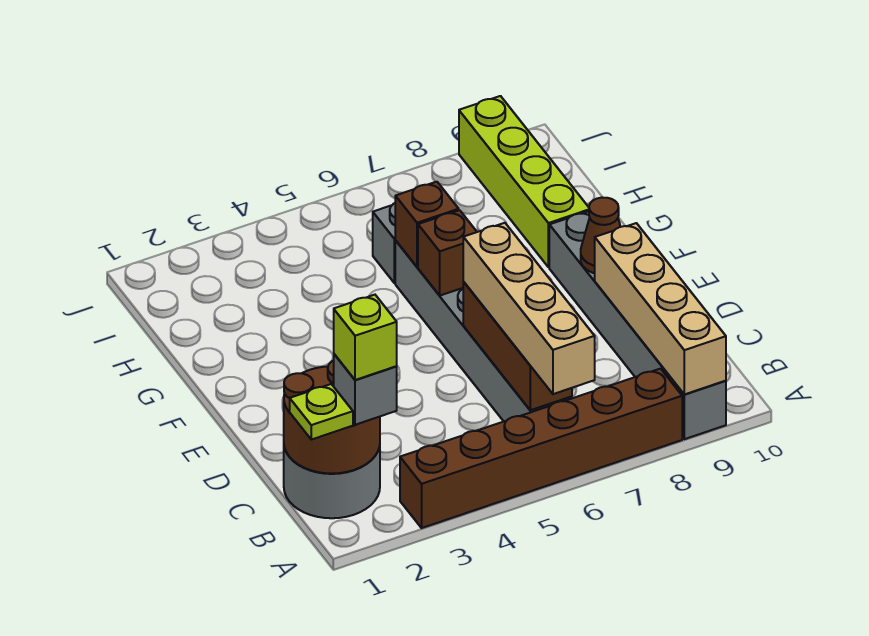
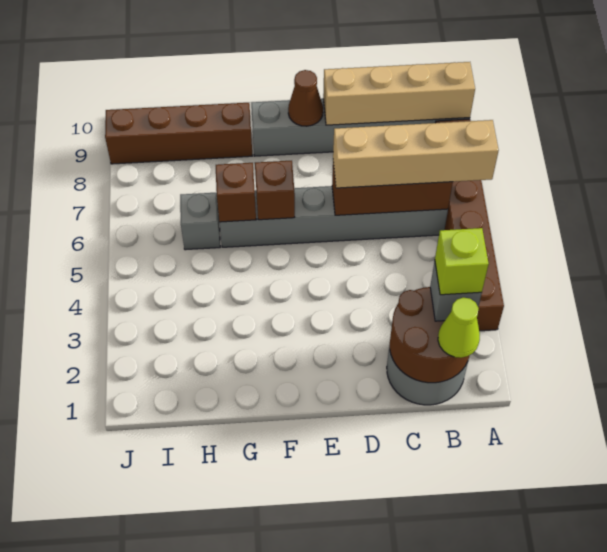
lime 1x1 plate [290,384,353,440] -> lime 1x1 cone [438,297,480,358]
lime 1x4 brick [459,96,589,267] -> brown 1x4 brick [105,103,252,164]

